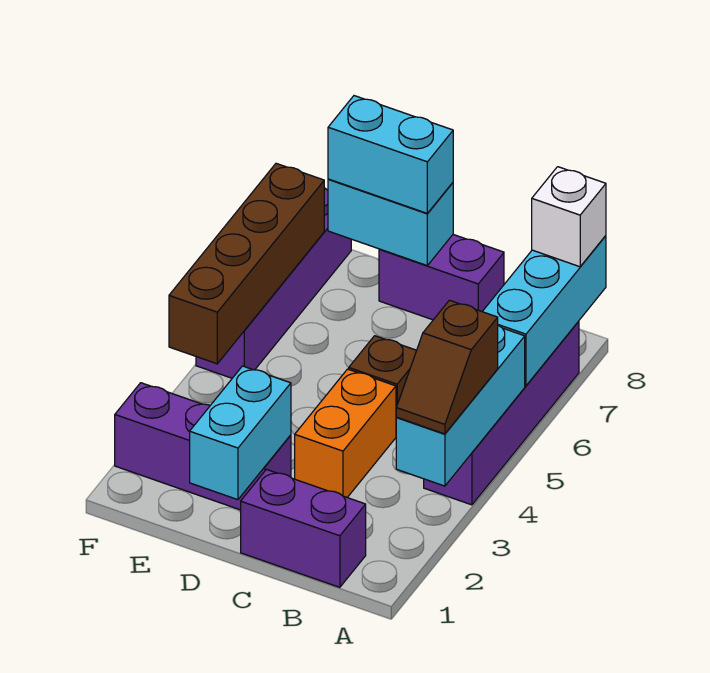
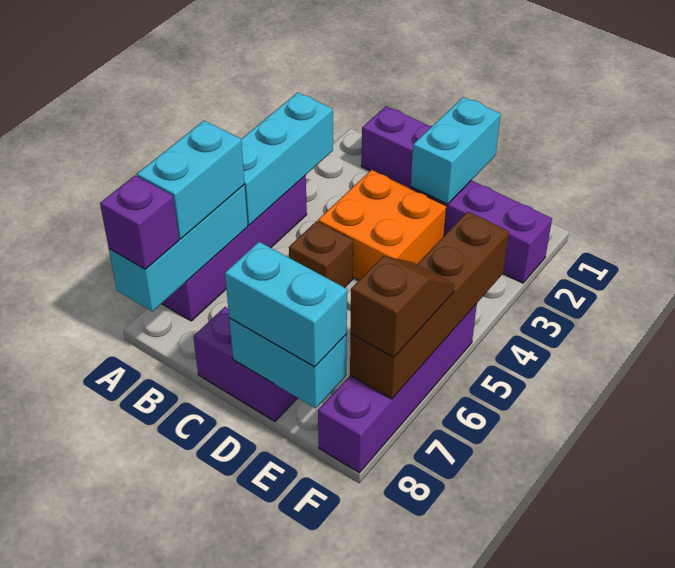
brown 1x2 slope [396,300,498,434] -> brown 1x2 slope moved to [350,256,454,357]
none -> cyan 1x2 brick [137,121,245,239]
white 1x1 brick [532,167,606,267] -> purple 1x1 brick [100,175,179,269]
orange 1x2 brick [295,369,396,497] -> orange 2x2 brick [318,170,446,280]

